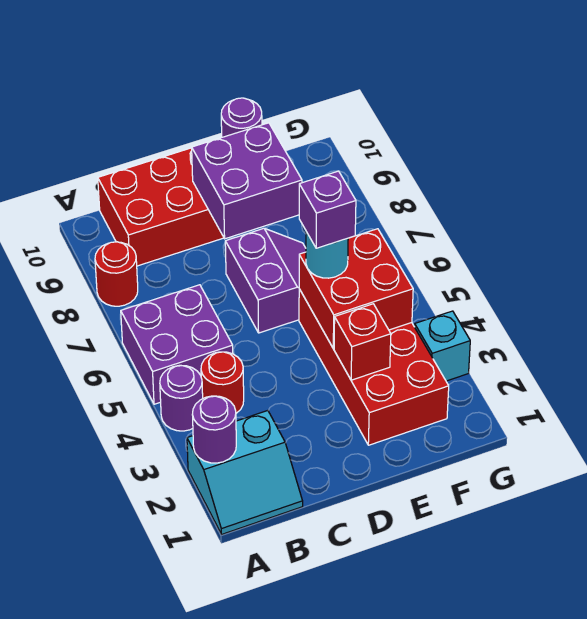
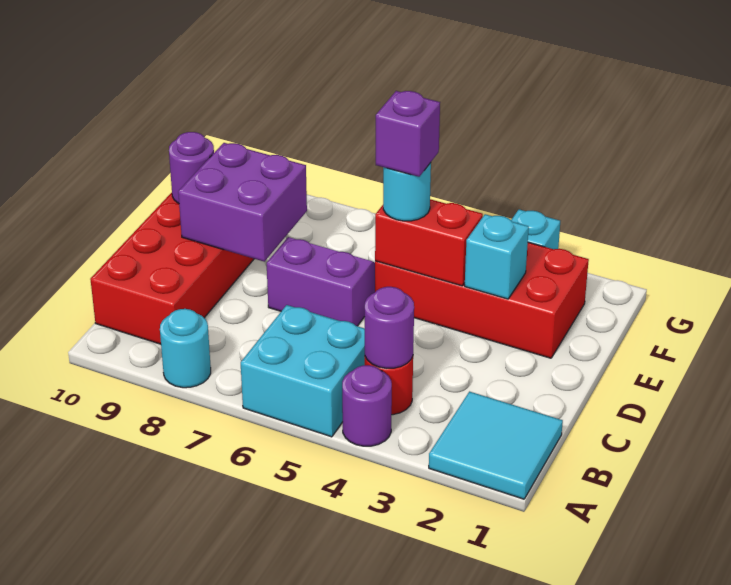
cyan 2x2 slope [187,411,303,534] -> cyan 2x2 tile [429,392,563,499]
purple 1x1 round brick [192,396,236,463] -> purple 1x1 round brick moved to [365,287,414,369]
purple 2x2 brick [121,285,233,404] -> cyan 2x2 brick [241,305,365,437]
red 1x1 round brick [95,242,138,306] -> cyan 1x1 round brick [160,309,211,388]
red 1x1 brick [334,304,391,380] -> cyan 1x1 brick [465,214,529,299]
red 2x2 brick [299,229,413,348] -> red 1x2 brick [375,199,483,286]

